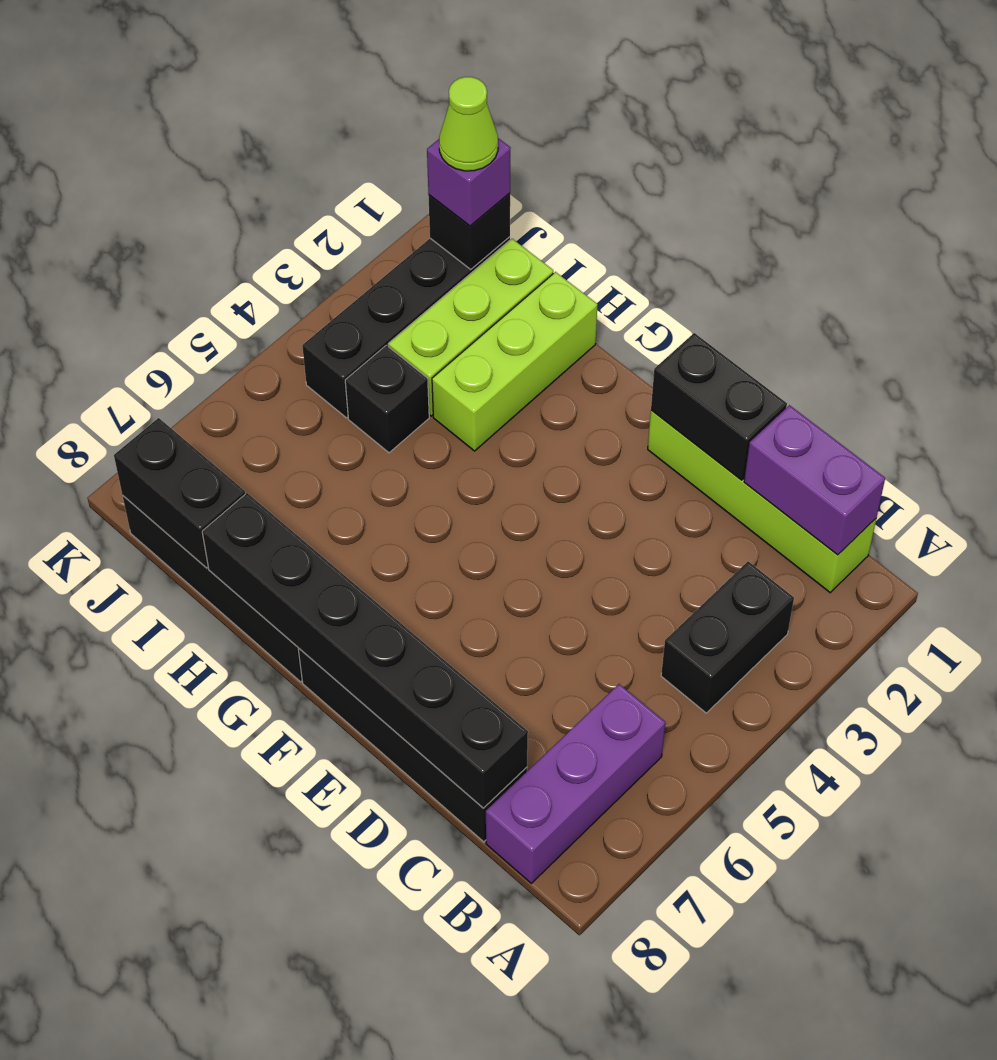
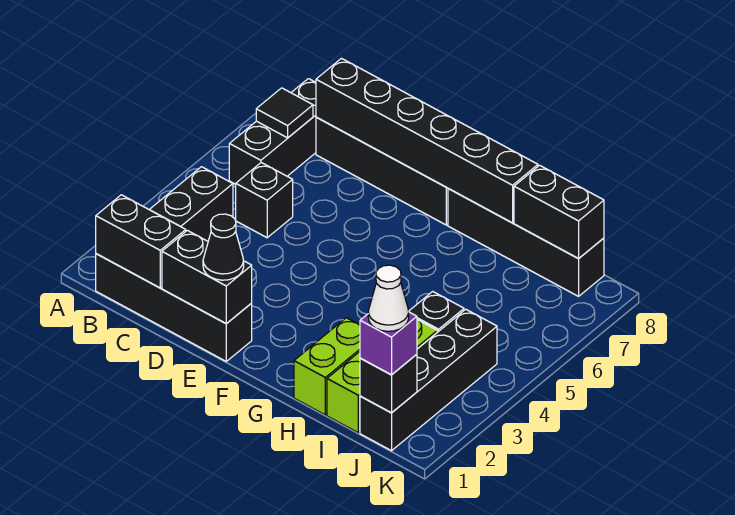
lime 1x4 brick [648,410,876,593] -> black 1x4 brick [96,254,252,361]
purple 1x2 brick [744,405,885,555] -> black 1x2 brick [96,195,186,288]
purple 1x3 brick [486,684,665,883] -> black 1x3 brick [229,79,316,184]
none -> black 1x1 tile [256,88,313,138]
none -> black 1x1 brick [236,163,293,238]
none -> black 1x1 cone [203,214,244,280]
lime 1x3 brick [432,272,598,451] -> lime 1x2 brick [294,318,360,415]
lime 1x1 cone [439,77,498,171] -> white 1x1 cone [368,265,409,331]

